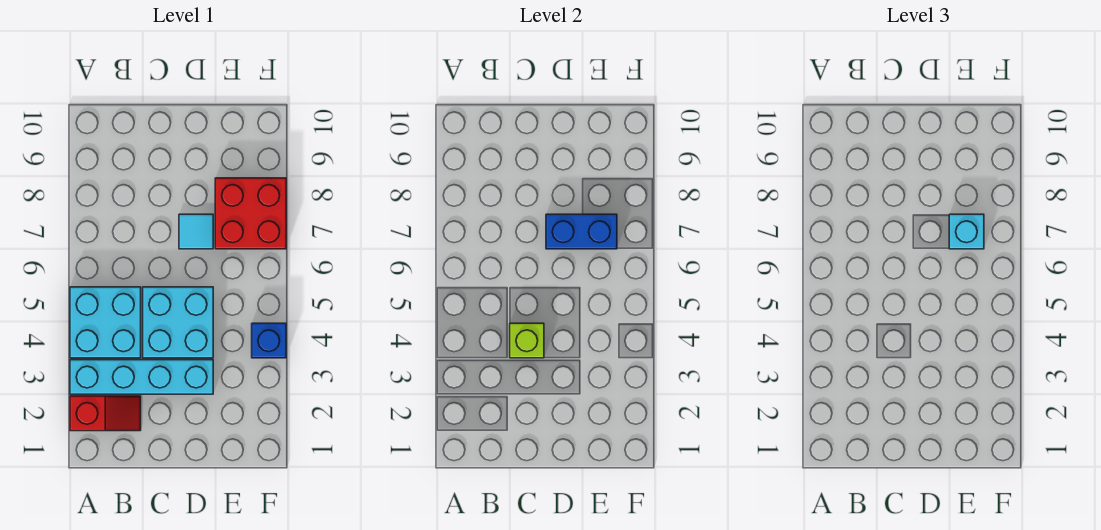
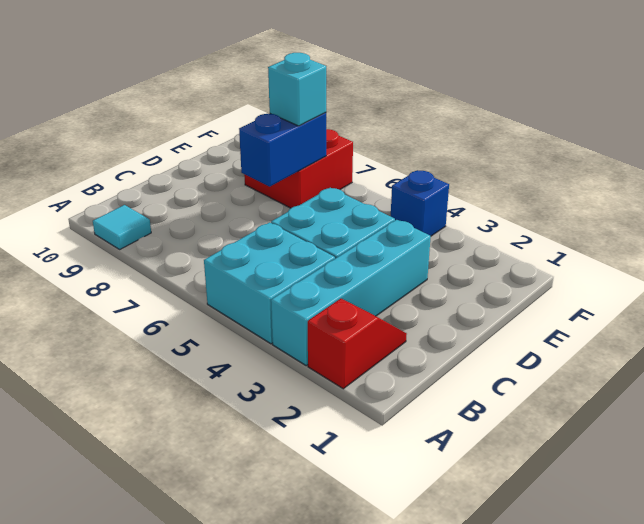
lime 1x1 brick [510,323,544,358] -> none
cyan 1x1 tile [179,214,213,249] -> cyan 1x1 tile moved to [93,205,151,249]

